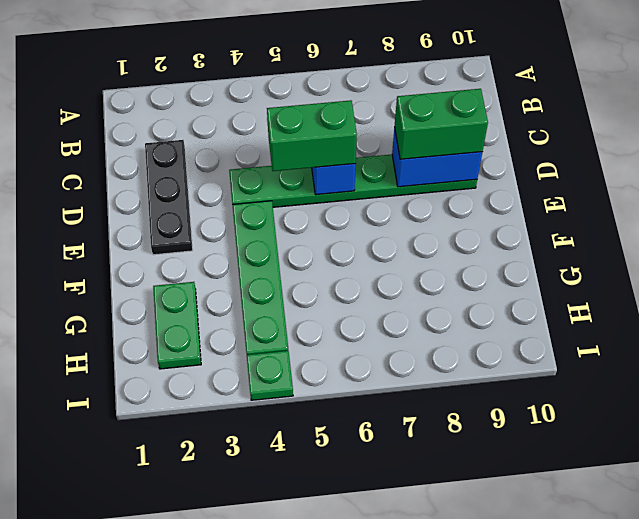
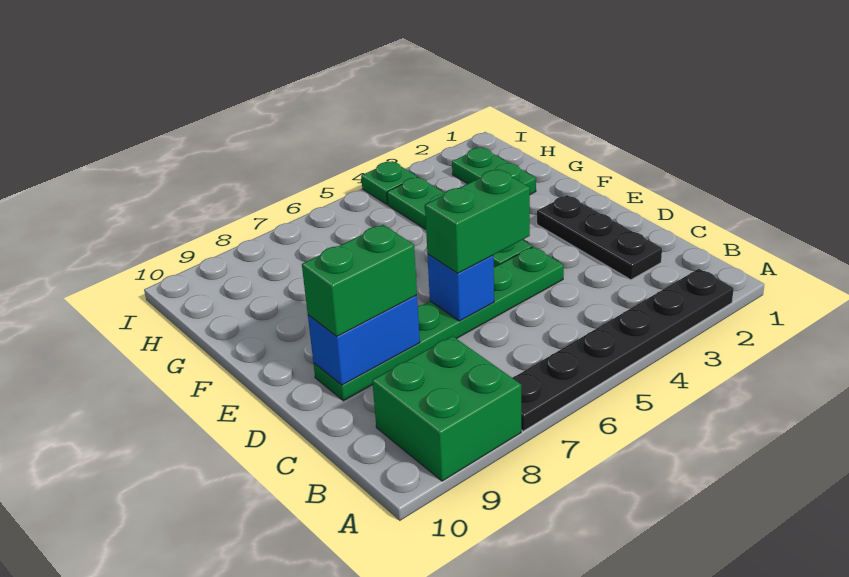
none -> black 1x6 plate [513,269,734,431]
none -> green 2x2 brick [372,336,521,481]

